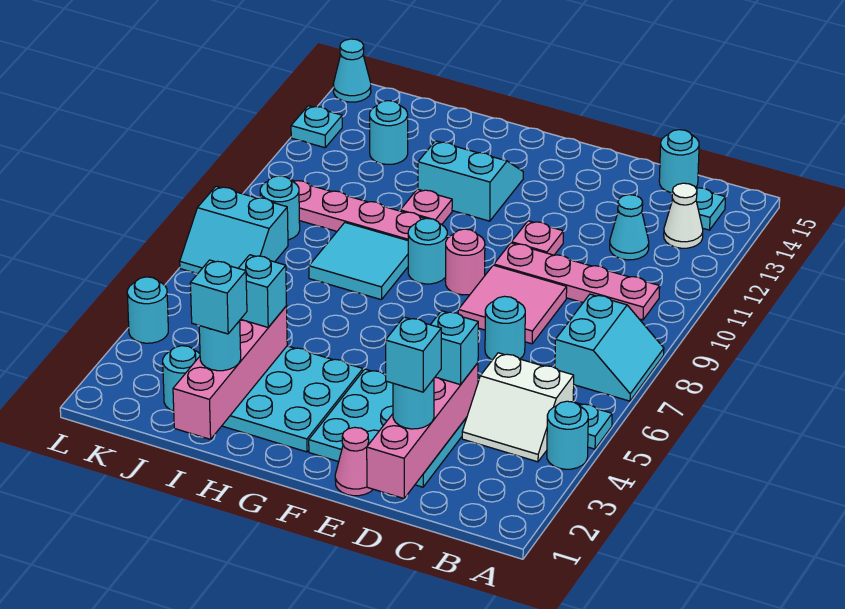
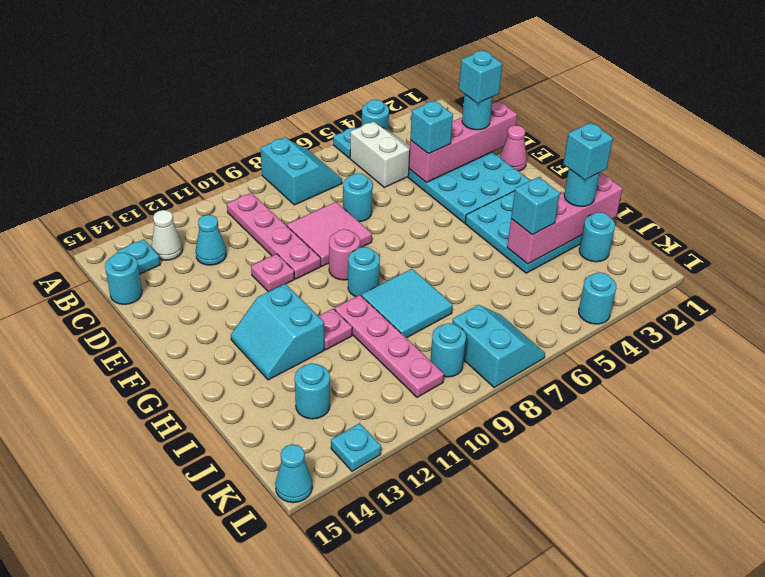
cyan 2x2 slope [555,294,664,401] -> cyan 2x2 slope turned to [260,137,342,205]

